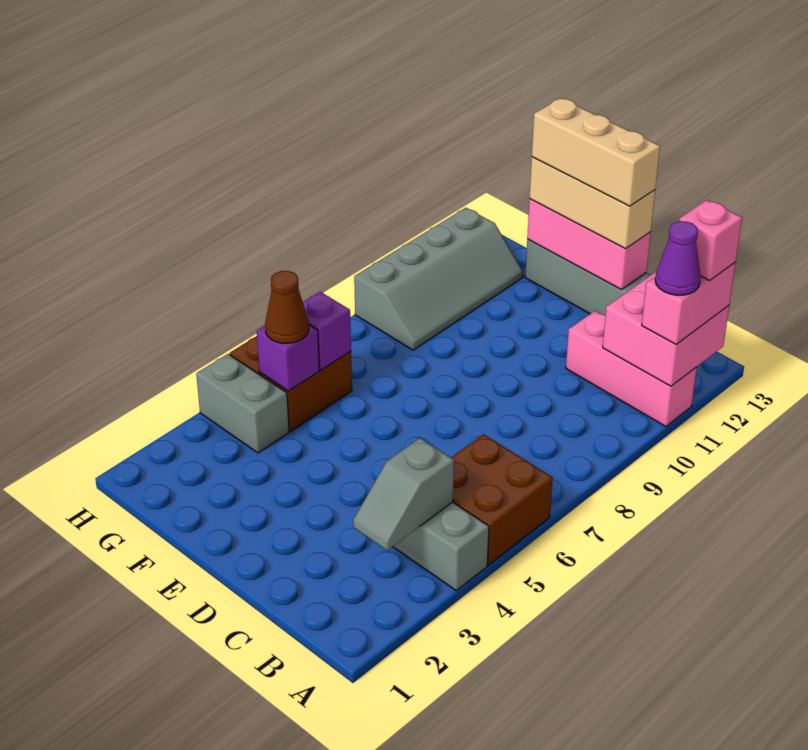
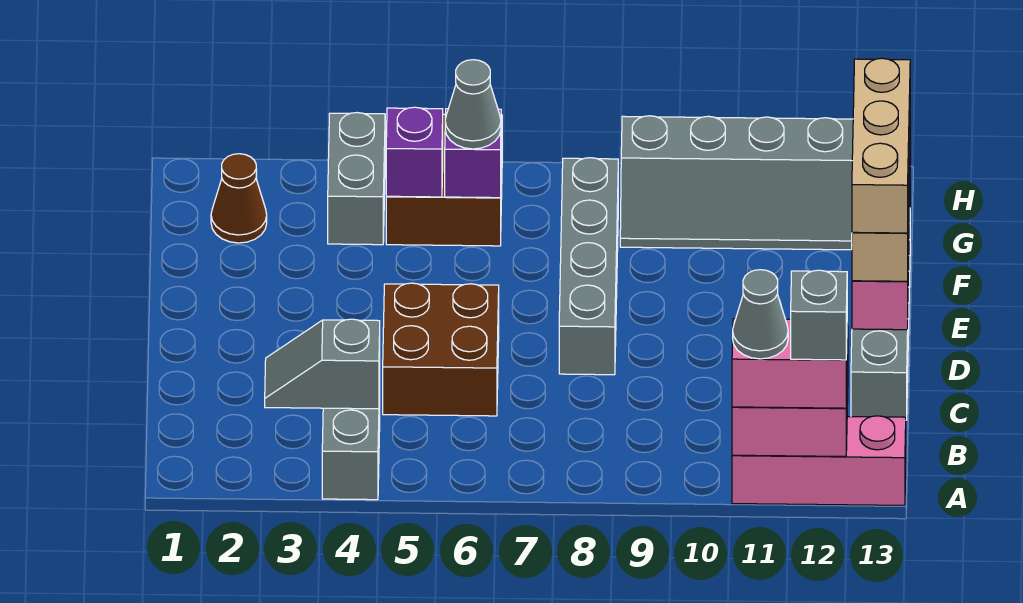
brown 2x2 brick [451,434,553,565] -> brown 2x2 brick moved to [383,283,499,416]
pink 1x3 brick [566,311,697,427] -> pink 1x3 brick turned to [732,416,906,505]
purple 1x1 cone [655,221,700,295] -> grey 1x1 cone [733,270,788,359]
pink 1x1 brick [680,200,742,280] -> grey 1x1 brick [791,270,847,360]
none -> grey 1x4 brick [559,158,618,375]
brown 1x1 cone [265,271,309,343] -> brown 1x1 cone moved to [211,154,267,243]
none -> grey 1x1 cone [445,60,501,149]

